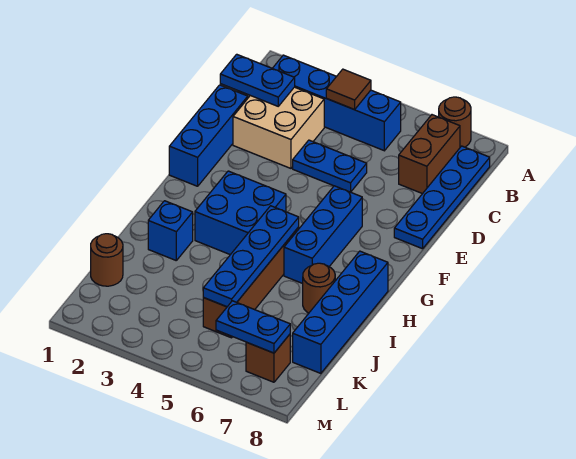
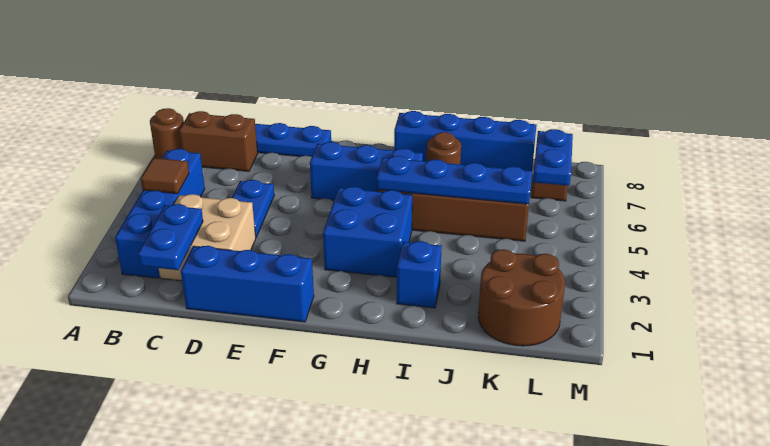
brown 1x1 round brick [91,234,123,286] -> brown 2x2 round brick [478,249,565,346]

